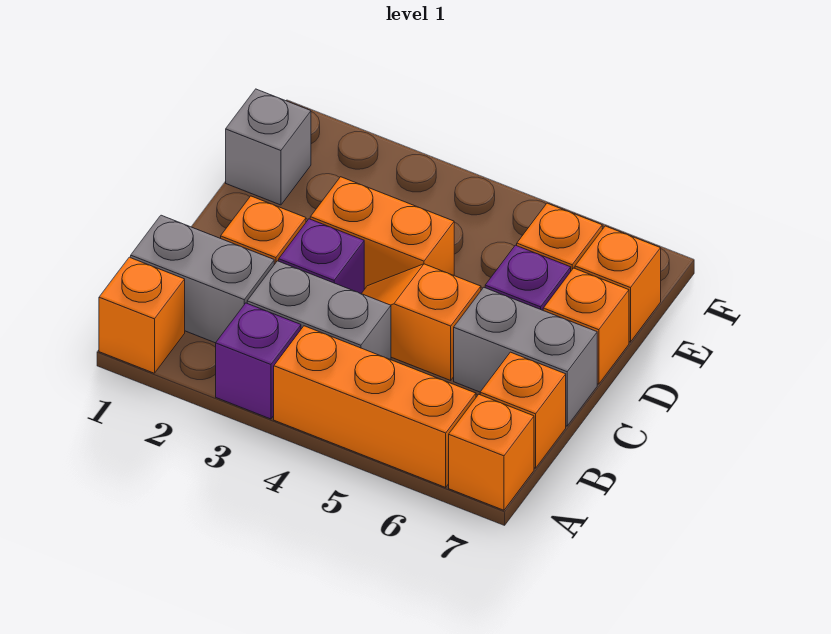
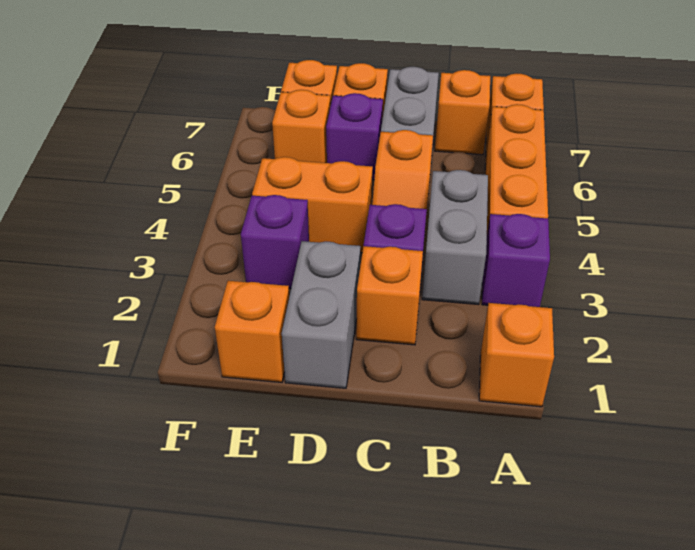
grey 1x2 brick [131,215,274,343] -> grey 1x2 brick moved to [282,241,360,388]
orange 1x2 brick [310,177,454,289] -> orange 1x2 brick turned to [252,157,373,253]
grey 1x1 brick [226,89,311,205] -> orange 1x1 brick [215,281,289,382]
none -> purple 1x1 brick [241,195,309,289]

